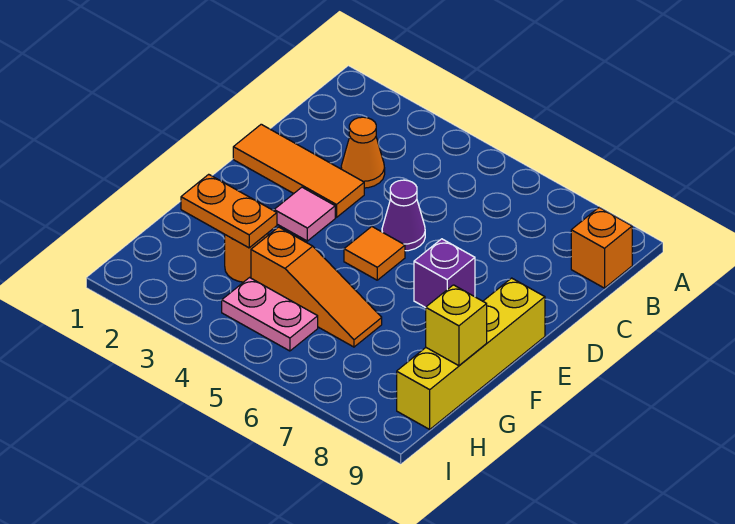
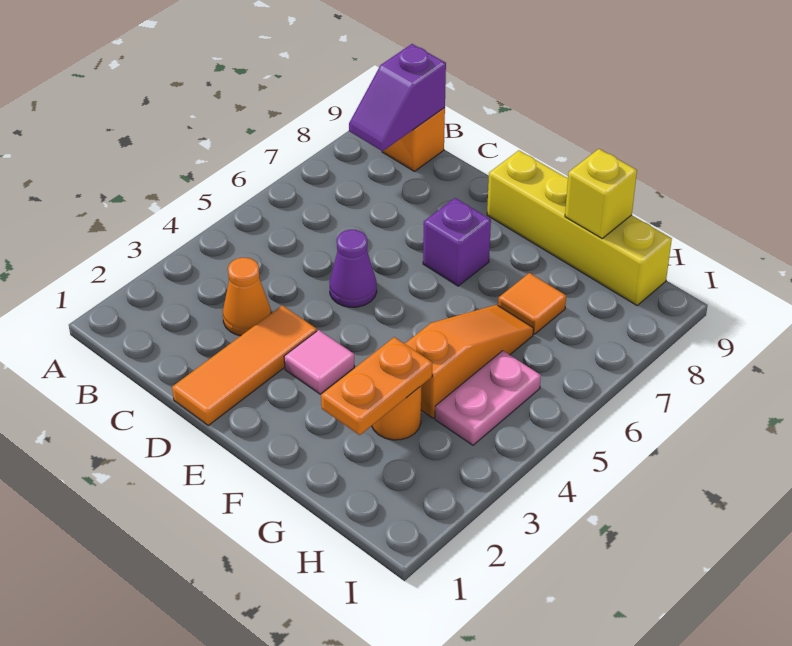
none -> purple 1x2 slope [349,44,446,151]
orange 1x1 tile [344,227,405,280] -> orange 1x1 tile moved to [498,273,566,334]

